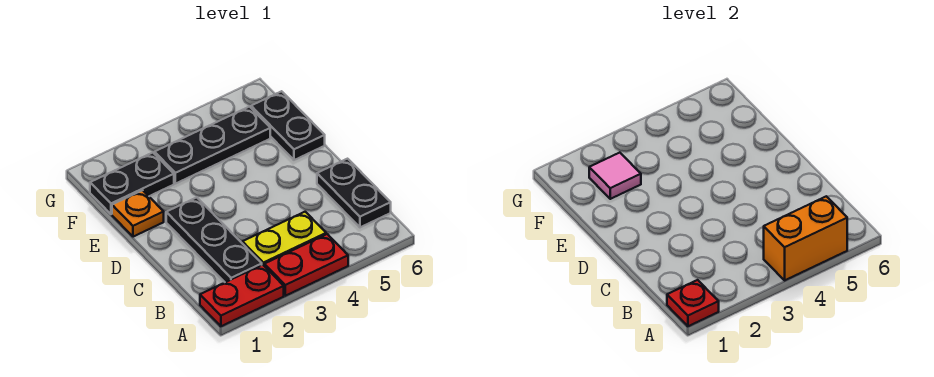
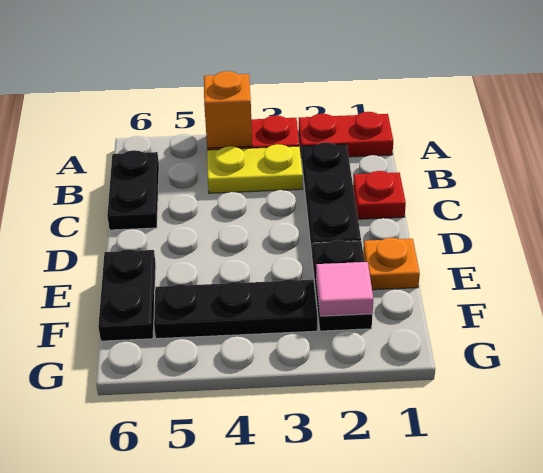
red 1x1 plate [667,280,719,326] -> red 1x1 plate moved to [353,171,406,219]
orange 1x2 brick [764,196,847,280] -> orange 1x1 brick [204,71,252,148]
black 1x2 plate [90,153,174,214] -> black 1x2 plate turned to [312,240,372,331]

